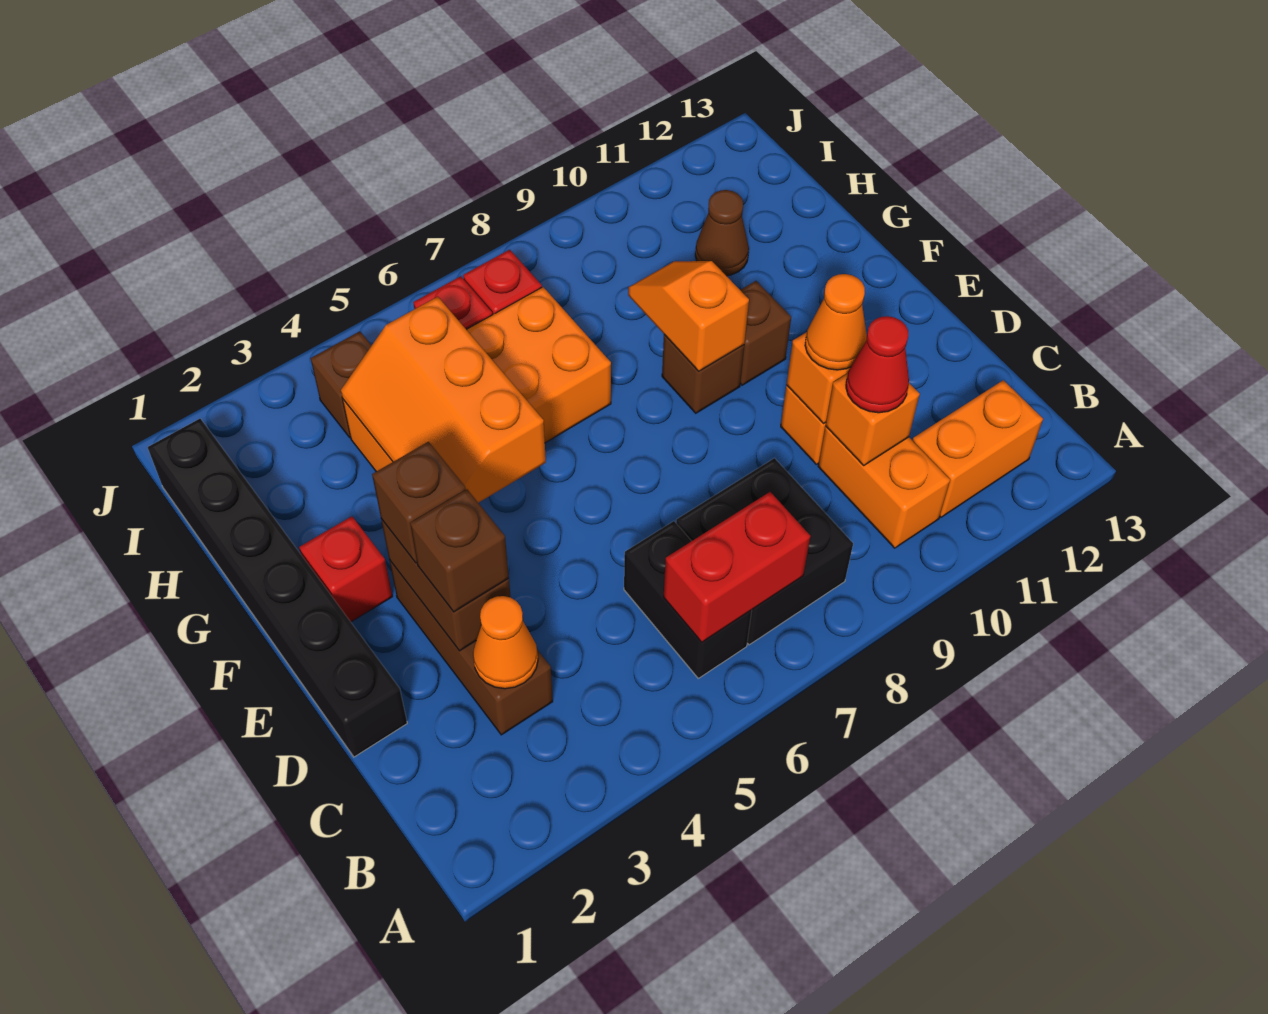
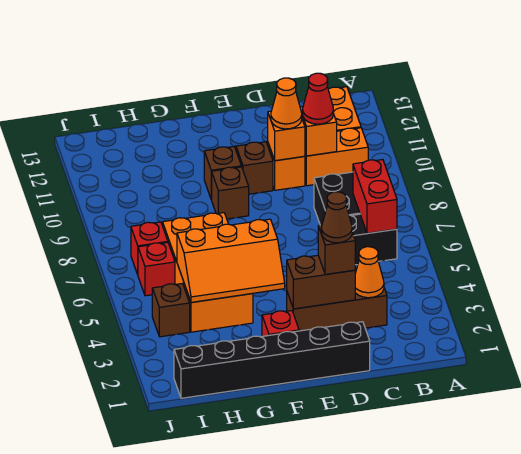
brown 1x1 brick [372,442,466,563] -> brown 1x1 brick moved to [236,142,273,194]
orange 1x2 slope [628,261,749,371] -> none
brown 1x1 cone [695,190,749,276] -> brown 1x1 cone moved to [321,192,352,243]

